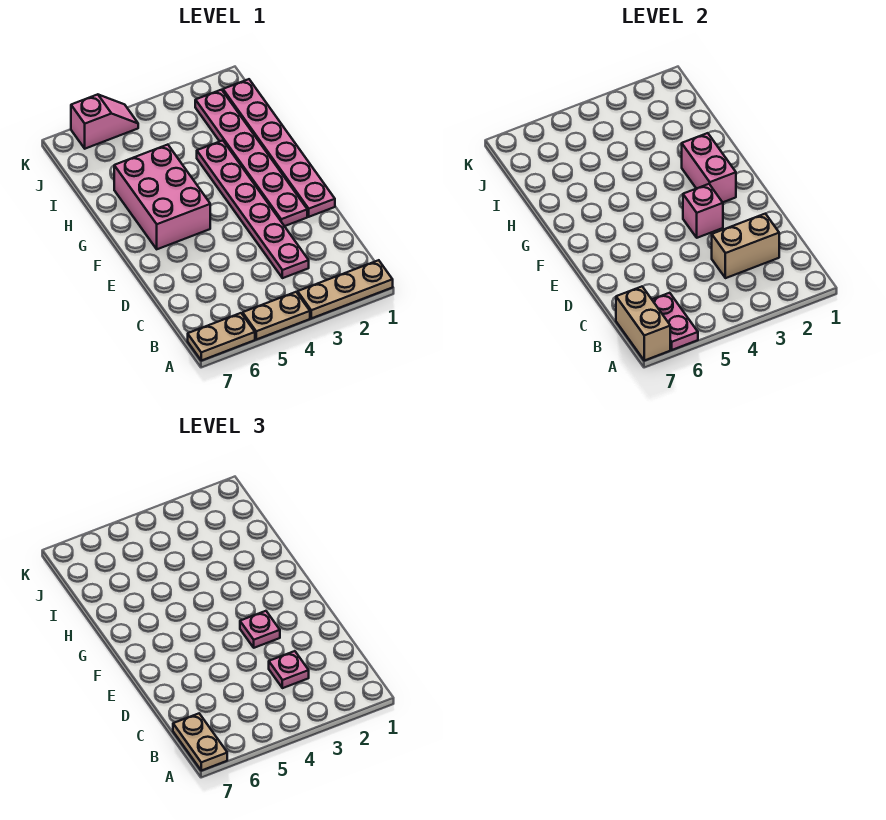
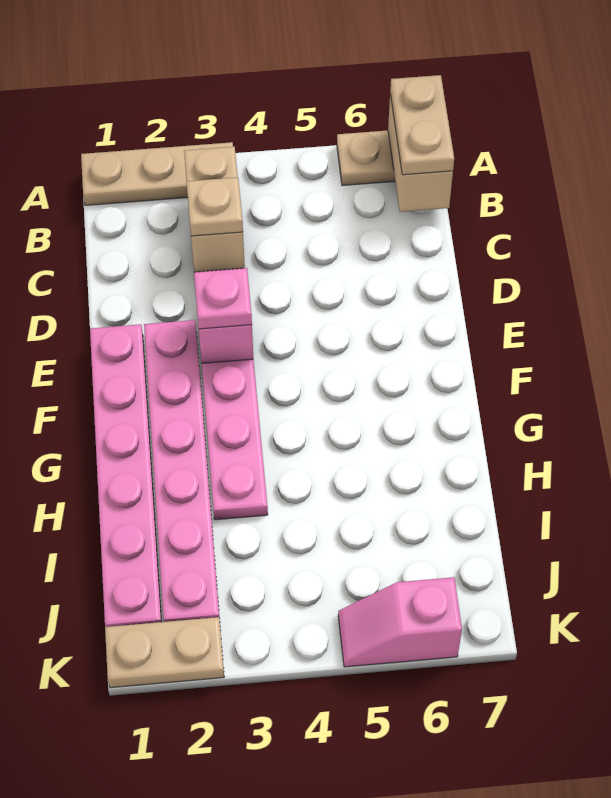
tan 1x2 plate [243,292,310,339] -> tan 1x2 plate moved to [105,617,224,688]
pink 1x2 plate [652,293,698,350] -> none
tan 1x2 brick [712,214,779,278] -> tan 1x2 brick turned to [184,147,245,272]
pink 1x1 plate [269,651,309,688] -> tan 1x1 plate [187,177,243,236]
pink 1x2 brick [682,133,736,202] -> none
pink 2x3 brick [114,145,210,249] -> none

